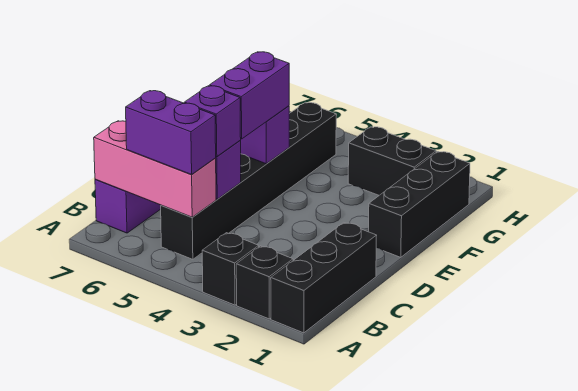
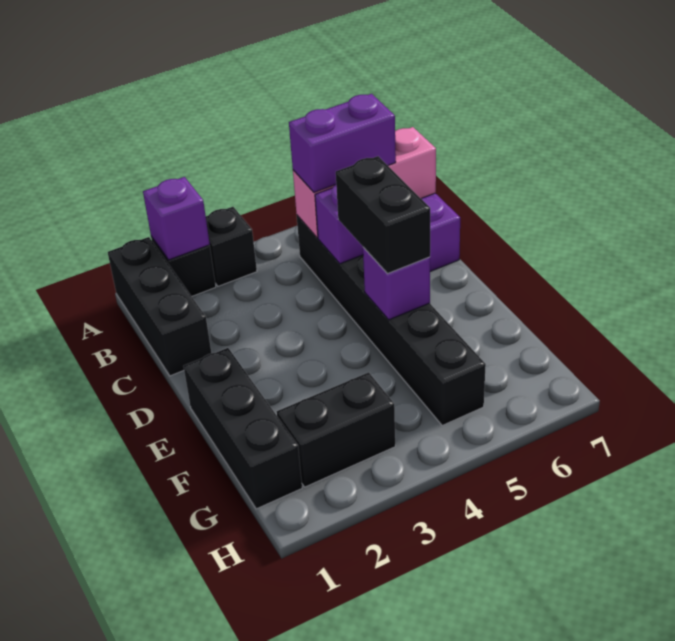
purple 1x1 brick [184,86,241,157] -> purple 1x1 brick moved to [143,177,210,260]
purple 1x2 brick [210,52,289,139] -> black 1x2 brick [336,156,430,274]

